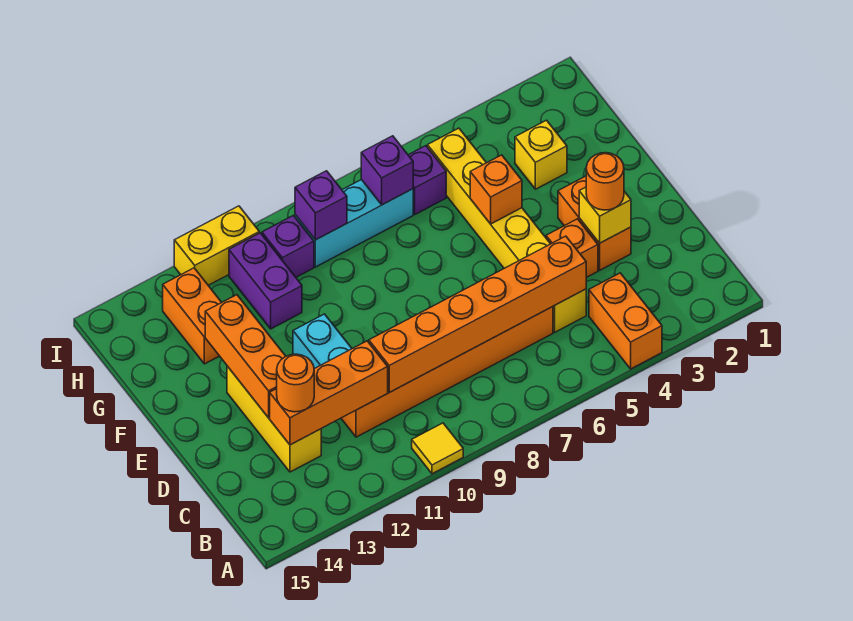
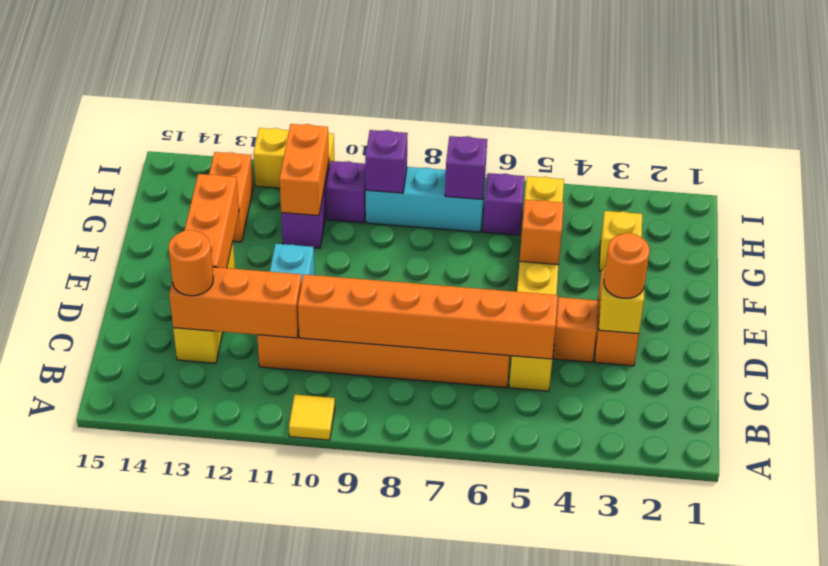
orange 1x2 brick [589,273,662,369] -> orange 1x2 brick moved to [279,124,329,216]

